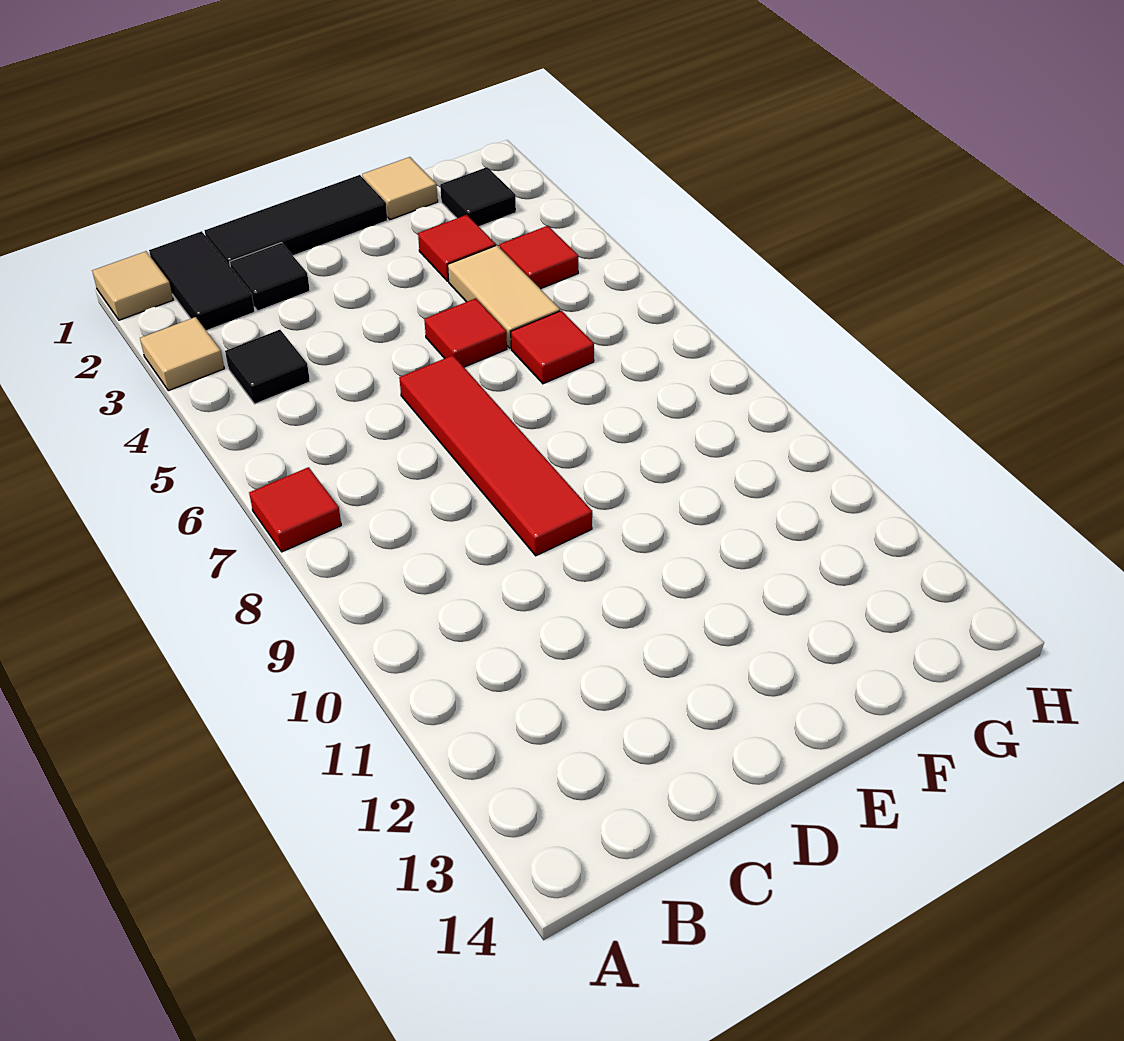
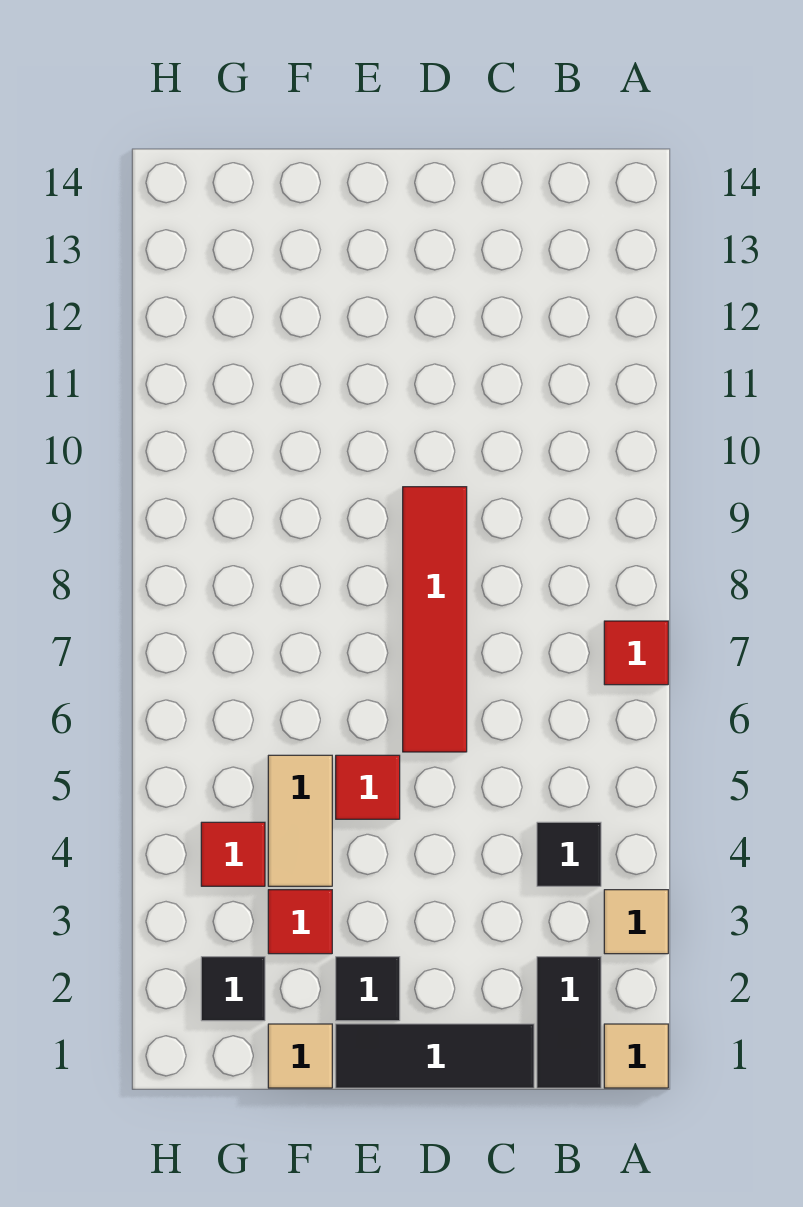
black 1x1 tile [230,243,310,311] -> black 1x1 tile moved to [336,957,400,1021]
red 1x1 tile [511,310,594,384] -> none

